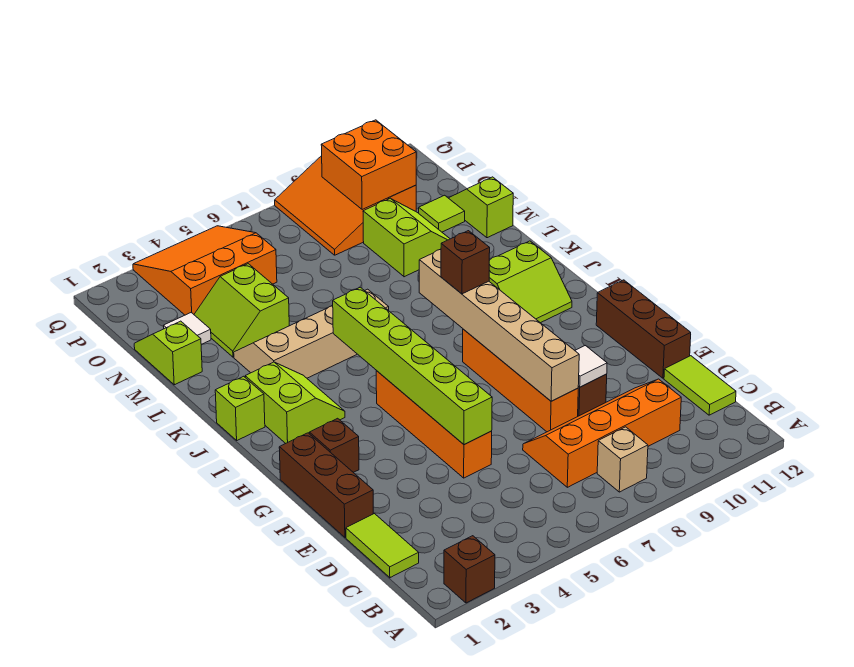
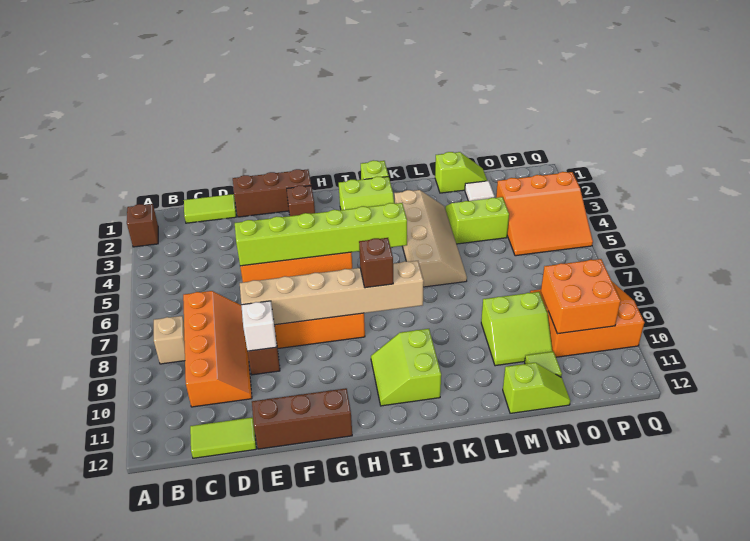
white 1x1 tile [575,346,607,387] -> white 1x1 brick [241,301,277,351]
orange 3x3 slope [133,226,277,315] -> orange 3x3 slope turned to [496,172,593,256]

